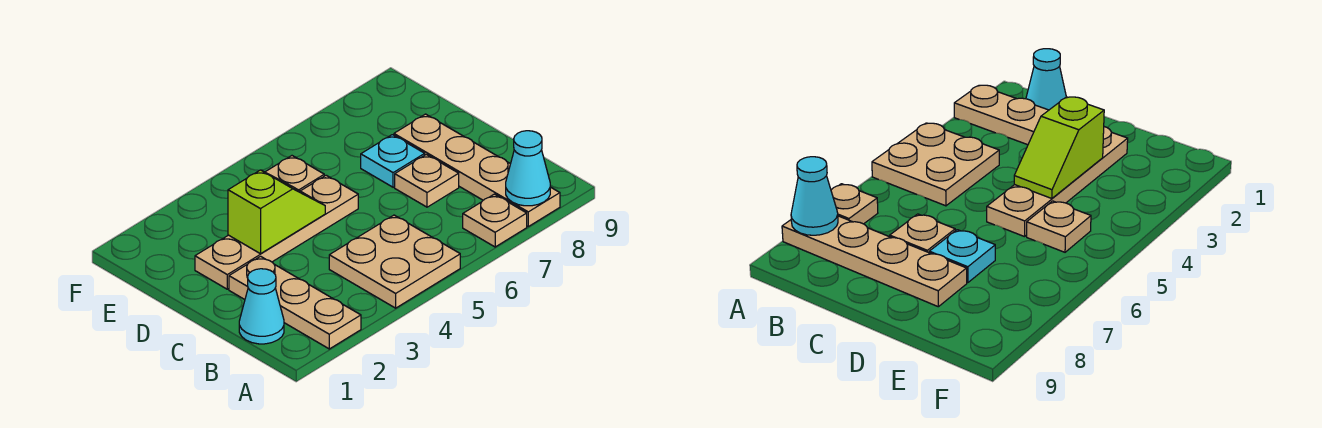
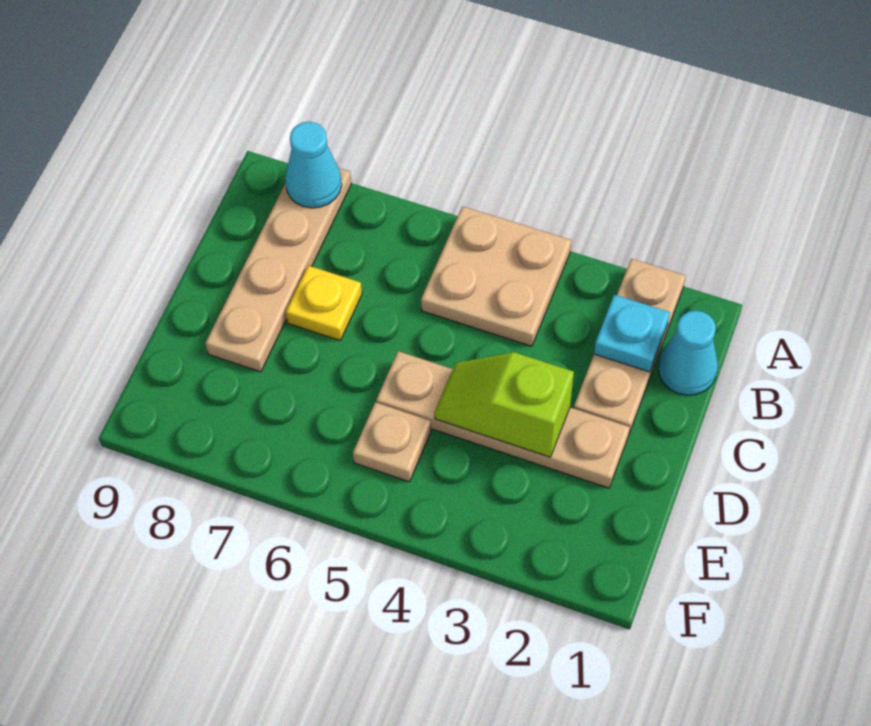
tan 1x1 plate [463,194,527,247] -> none
tan 1x1 plate [395,154,459,207] -> yellow 1x1 plate [286,266,362,340]
cyan 1x1 plate [361,135,425,187] -> cyan 1x1 plate moved to [594,295,670,372]

